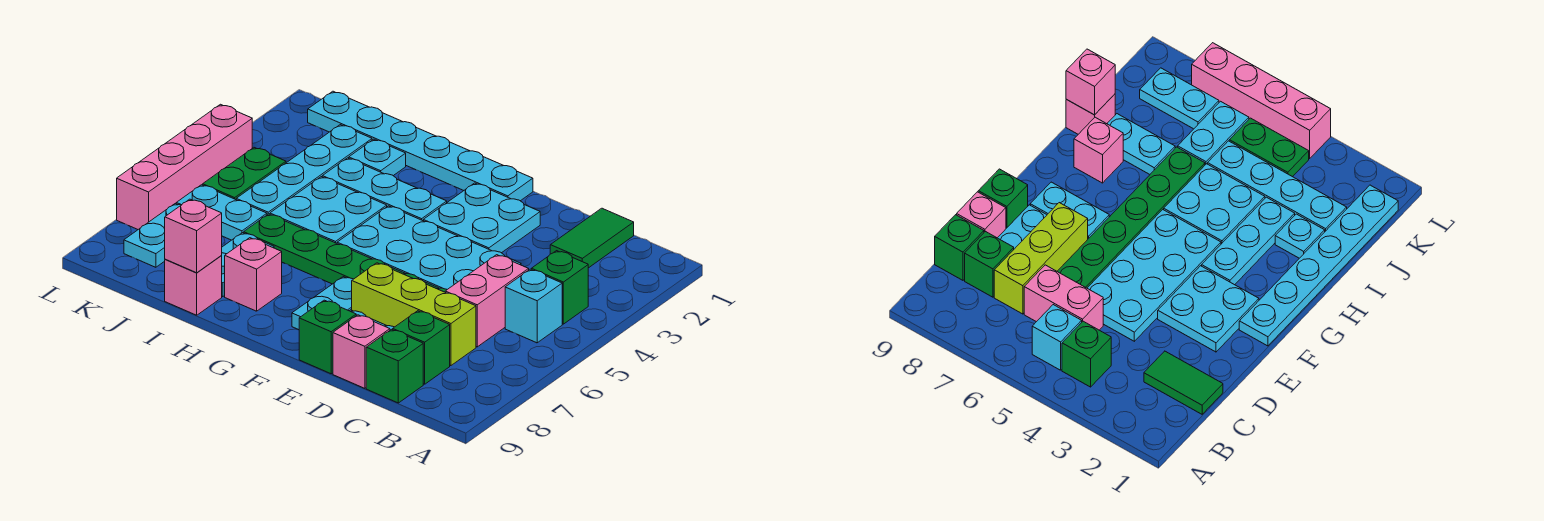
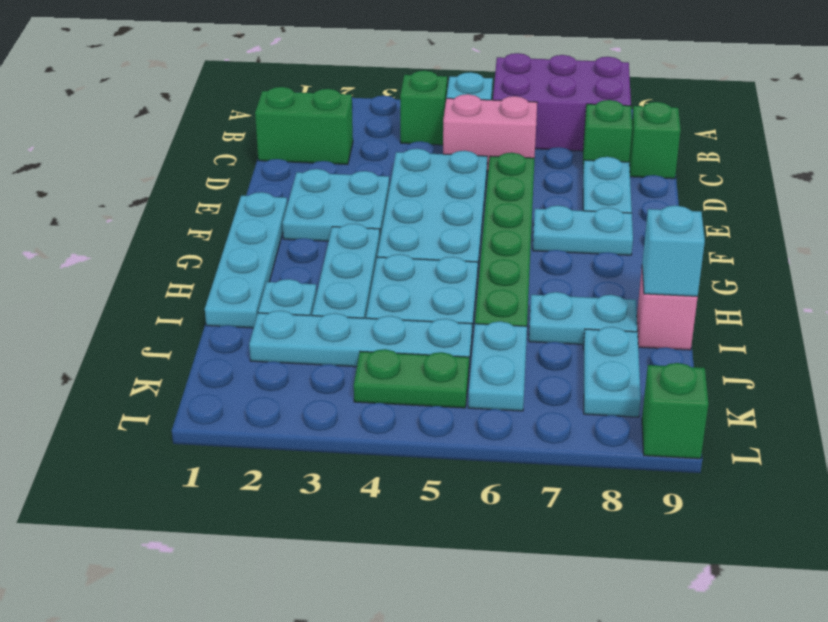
none -> purple 2x3 brick [493,53,631,151]
green 1x2 tile [550,208,634,268] -> green 1x2 brick [255,87,353,165]
lime 1x3 brick [352,263,476,366] -> none
pink 1x1 brick [333,315,390,388] -> none
green 1x1 brick [299,300,356,374] -> green 1x1 brick moved to [642,363,708,459]
cyan 1x6 plate [308,91,533,201] -> cyan 1x4 plate [205,192,287,328]
pink 1x1 brick [225,238,282,311] -> none
pink 1x1 brick [165,199,222,273] -> cyan 1x1 brick [642,205,705,296]
cyan 1x2 plate [124,204,181,267] -> cyan 1x2 plate turned to [583,327,641,417]
pink 1x4 brick [117,104,252,229] -> none

